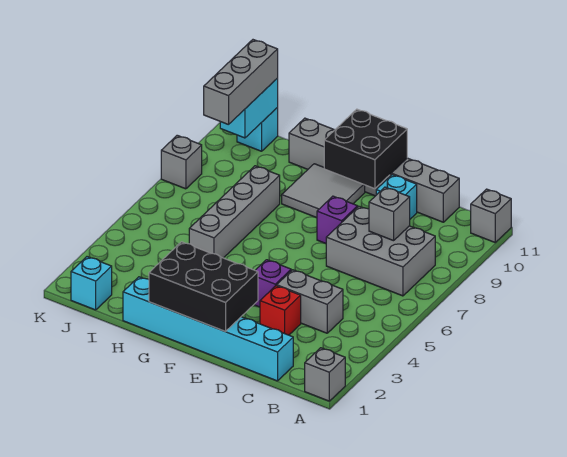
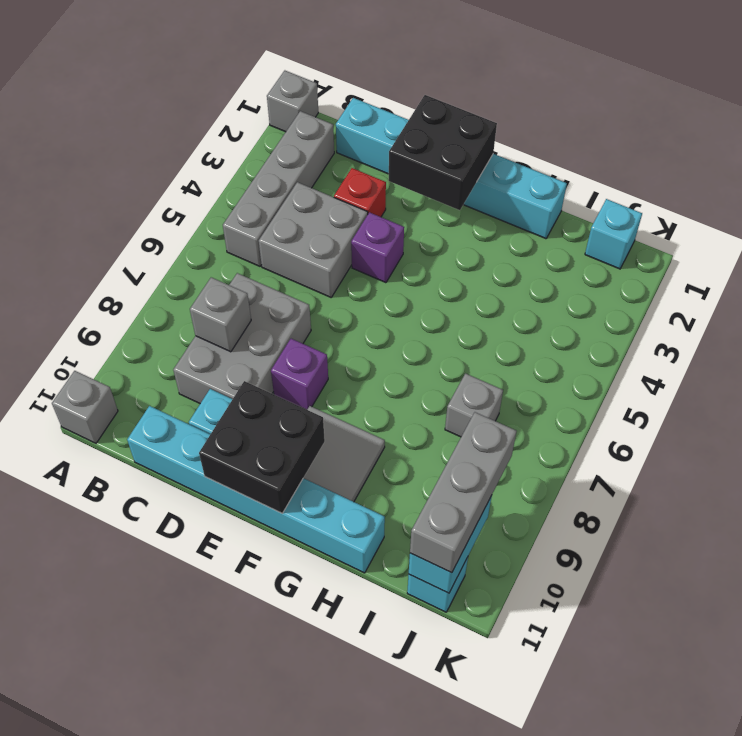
grey 2x3 brick [326,206,435,296] -> grey 2x3 brick turned to [173,273,311,403]
grey 1x2 brick [277,270,343,333] -> grey 2x2 brick [259,182,368,297]
grey 1x6 brick [289,118,459,222] -> cyan 1x6 brick [127,406,385,573]
black 2x3 brick [149,242,258,332] -> black 2x2 brick [389,95,497,210]
grey 1x4 brick [189,166,280,258] -> grey 1x4 brick moved to [223,111,334,266]
grey 1x1 brick [161,135,202,189] -> grey 1x1 brick moved to [445,374,503,437]

